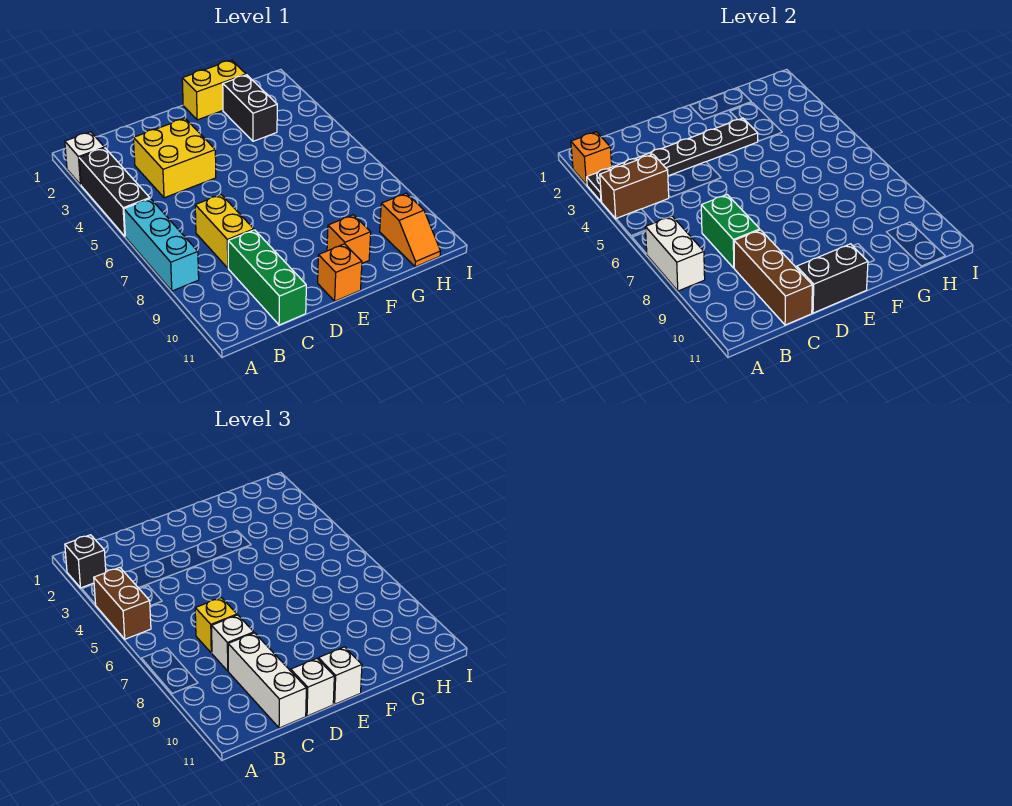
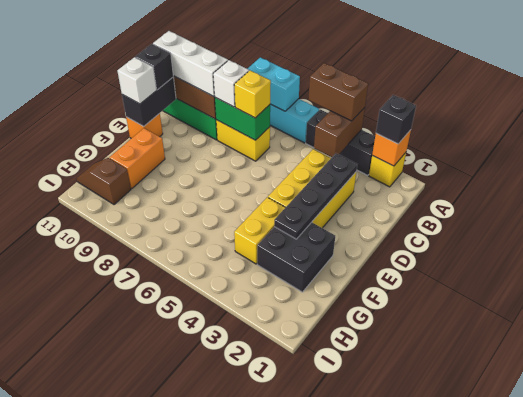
white 1x1 brick [65,132,104,185] -> yellow 1x1 brick [369,153,406,187]
black 1x6 plate [587,118,758,201] -> black 1x4 plate [274,153,357,239]
white 1x2 brick [645,216,705,291] -> cyan 1x2 brick [247,57,300,111]
yellow 2x2 brick [133,118,216,198] -> yellow 2x3 brick [268,149,356,228]
white 1x1 brick [291,658,334,716] -> black 1x1 brick [136,44,173,90]
yellow 1x2 brick [182,60,246,120] -> yellow 1x2 brick moved to [234,197,286,264]
orange 1x1 brick [327,215,371,263] -> orange 1x2 brick [110,128,165,188]
black 1x2 brick [223,75,277,141] -> black 2x2 brick [257,222,335,292]
orange 1x2 slope [380,193,440,267] -> brown 1x2 slope [77,158,131,205]

